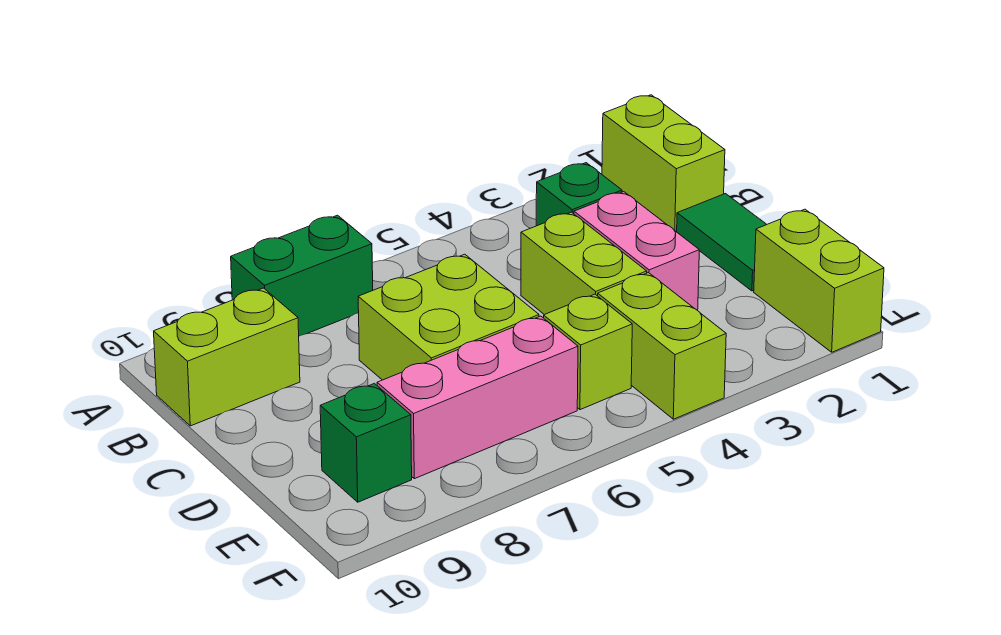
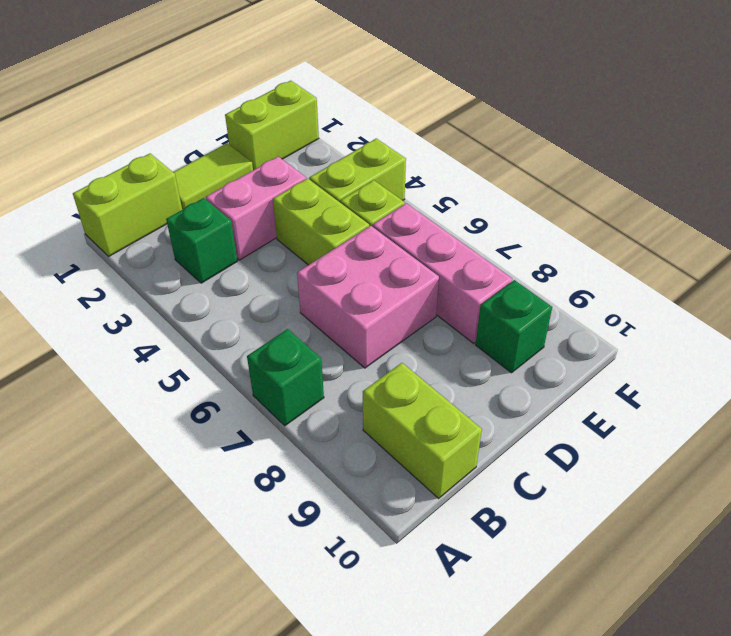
green 1x2 brick [231,215,373,336] -> green 1x1 brick [247,329,324,426]
green 1x2 tile [677,194,767,291] -> lime 1x2 tile [173,143,253,210]
lime 1x2 brick [521,212,647,315] -> lime 1x2 brick turned to [273,179,369,265]
lime 2x2 brick [358,254,539,380] -> pink 2x2 brick [297,226,439,368]

